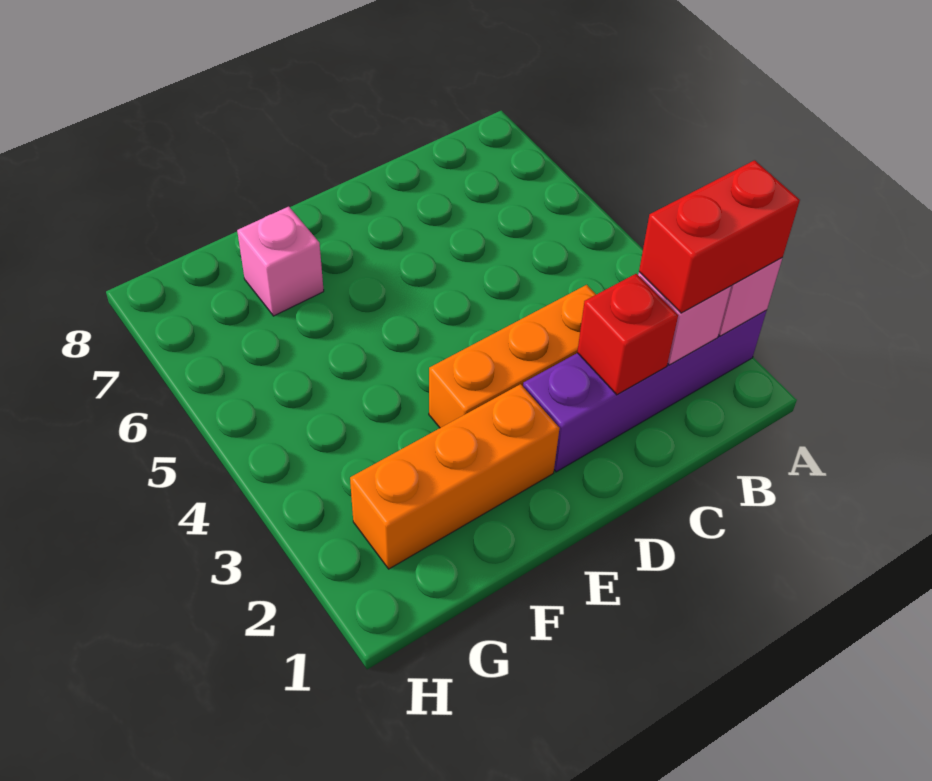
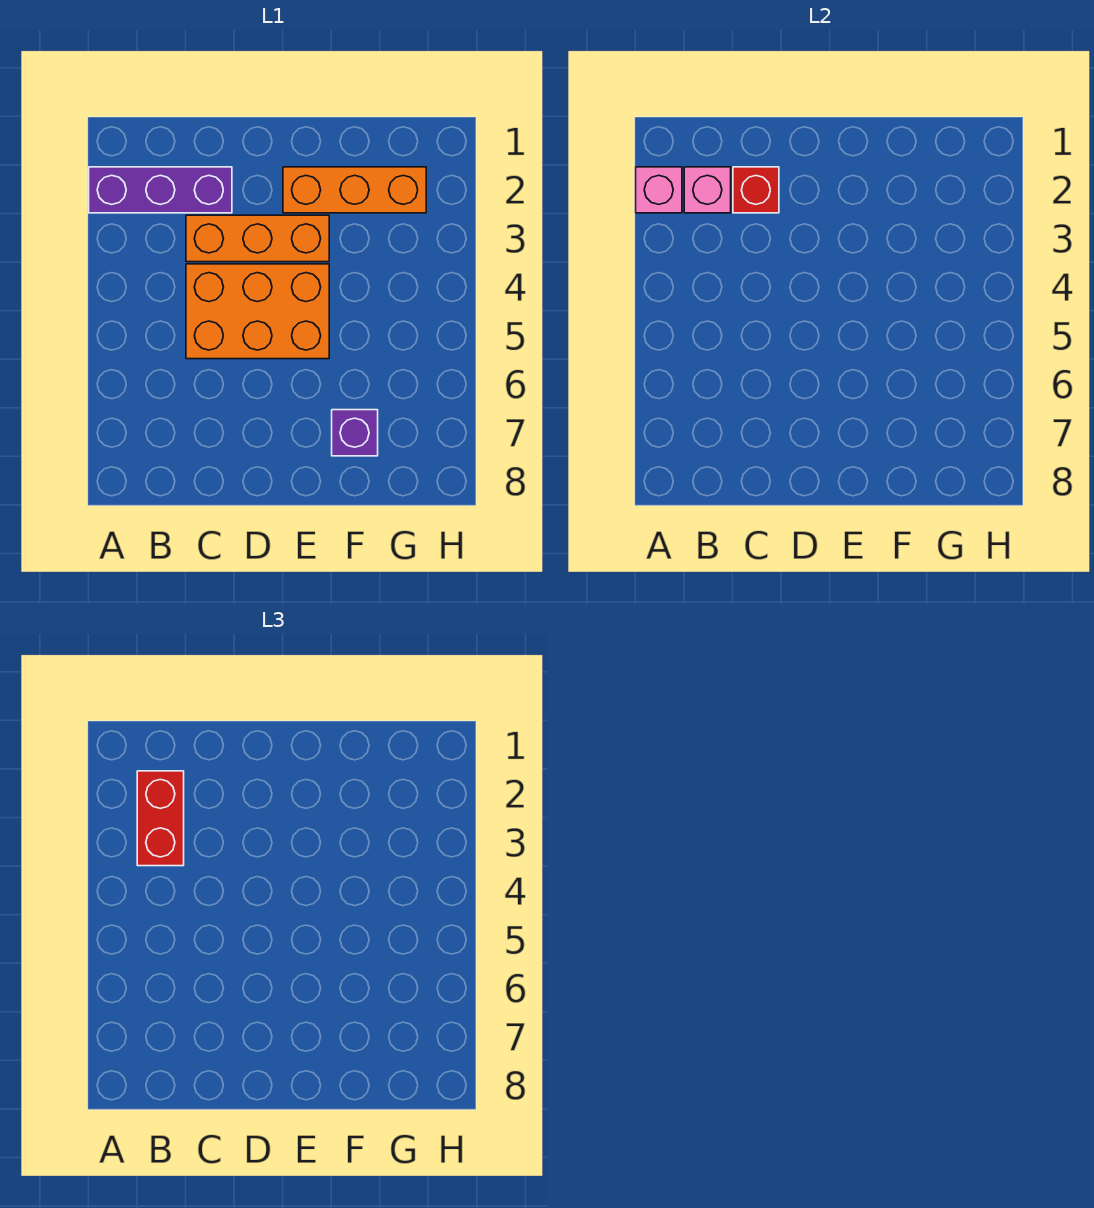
purple 1x4 brick [523,310,767,472] -> purple 1x3 brick [89,167,232,213]
red 1x2 brick [639,160,800,313] -> red 1x2 brick turned to [137,771,184,866]
none -> orange 2x3 brick [186,264,329,359]
pink 1x1 brick [237,207,324,316] -> purple 1x1 brick [332,410,378,456]

